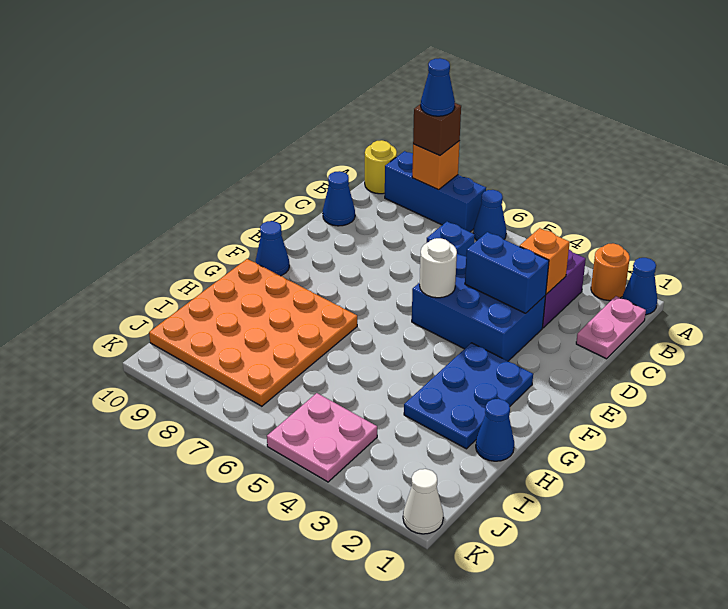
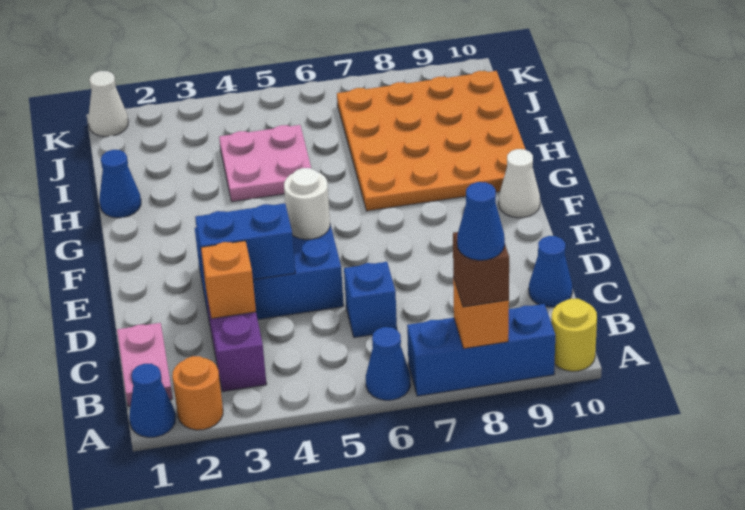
blue 2x3 plate [404,343,533,449] -> none
blue 1x1 cone [256,221,289,276] -> white 1x1 cone [499,149,540,218]
pink 2x2 plate [267,393,377,482] -> pink 2x2 plate moved to [219,125,311,202]

